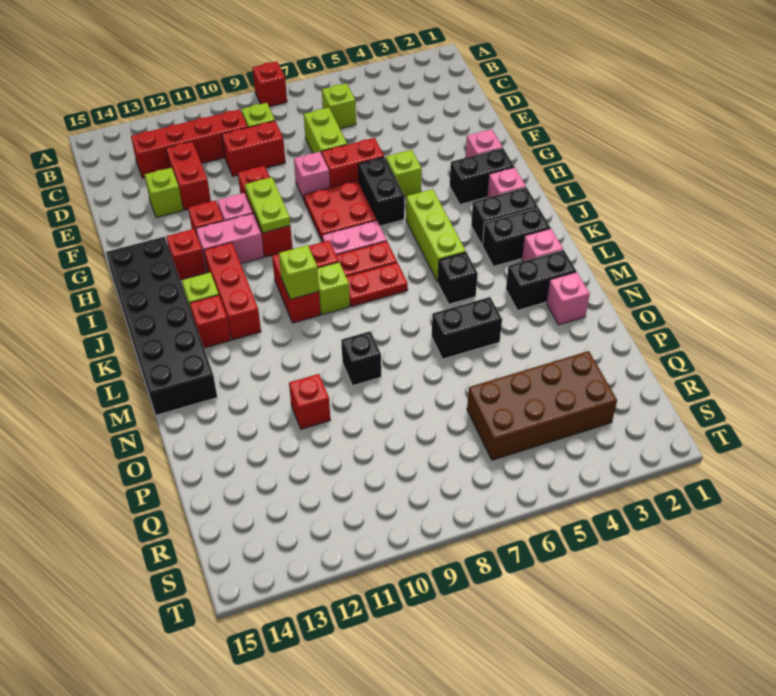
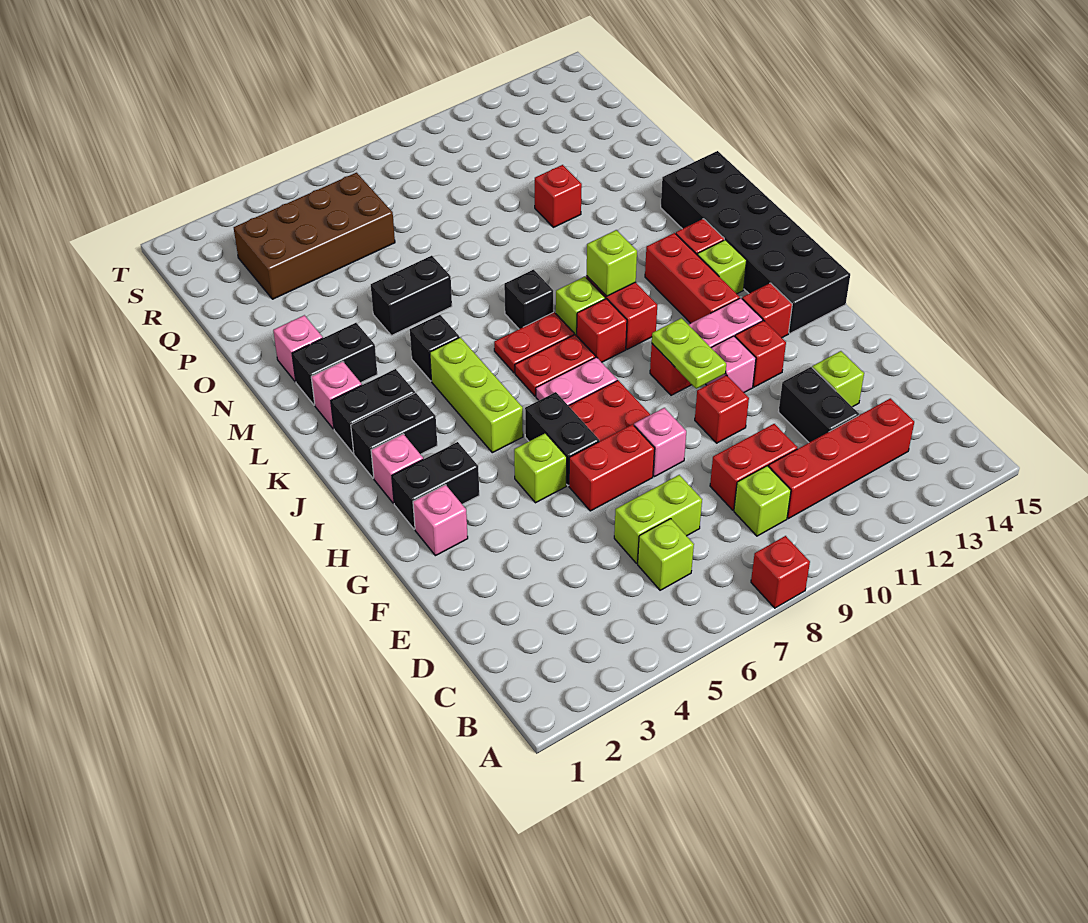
lime 1x2 brick [304,108,347,154] -> lime 1x2 brick turned to [614,475,702,563]
red 1x2 brick [166,142,211,210] -> black 1x2 brick [778,367,859,443]
black 1x1 brick [341,331,381,386] -> black 1x1 brick moved to [504,269,553,329]

